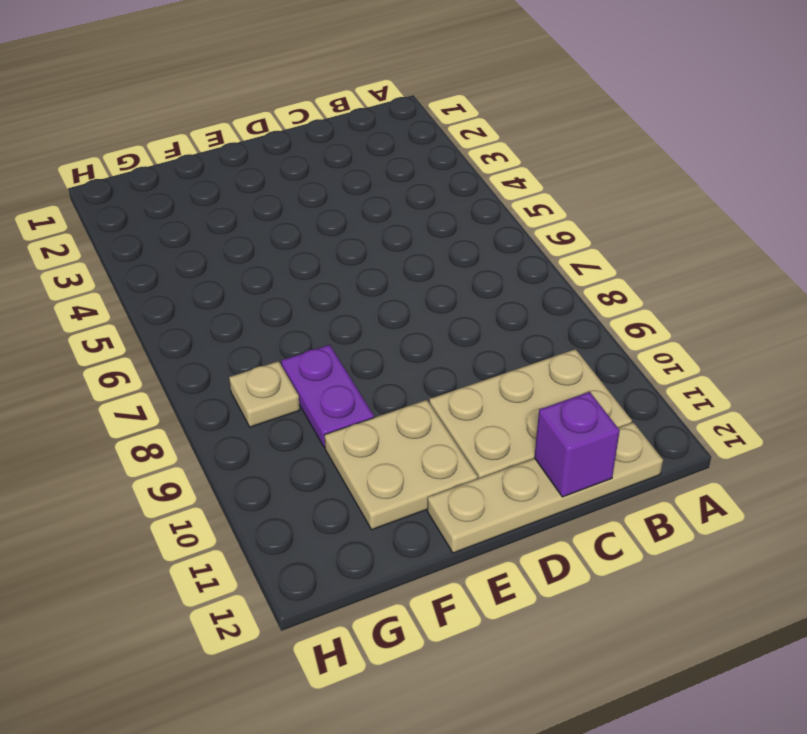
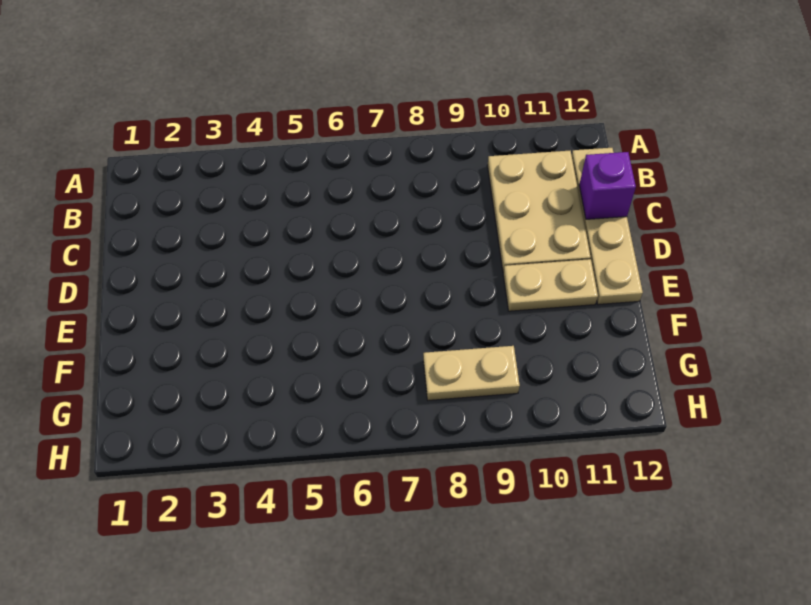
tan 2x2 plate [324,400,478,530] -> tan 1x2 plate [503,259,598,311]
purple 1x2 plate [281,345,374,448] -> none
tan 1x1 plate [229,361,300,427] -> tan 1x2 plate [423,346,520,400]

